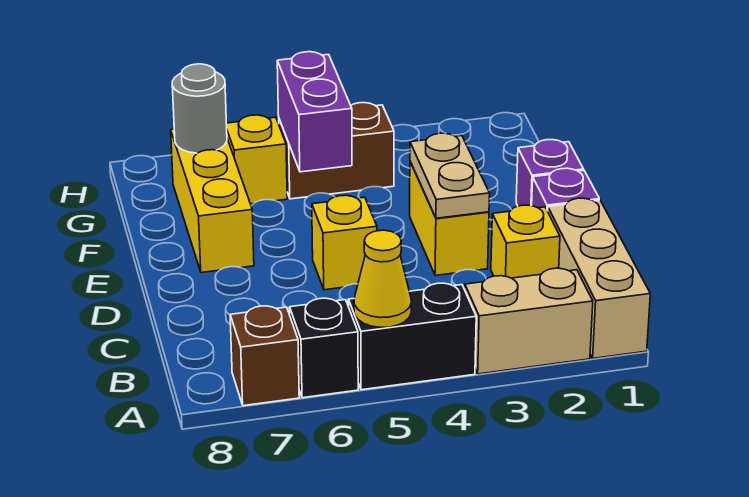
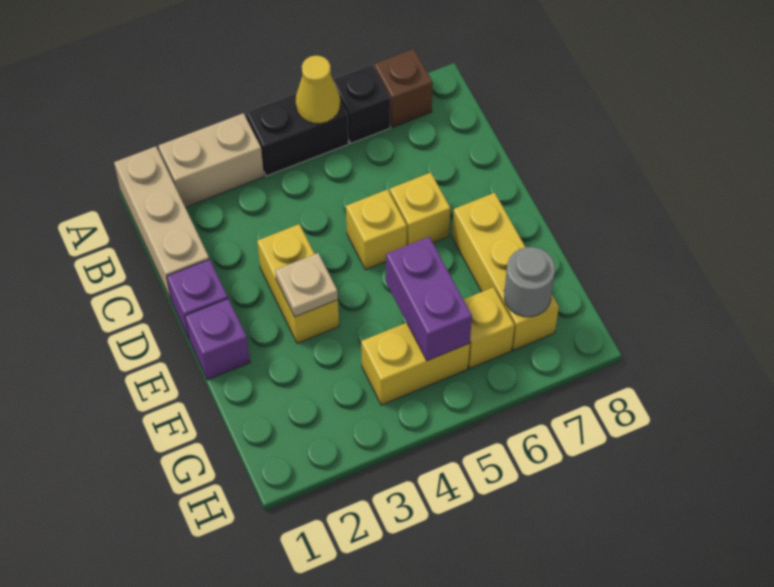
yellow 1x1 brick [491,205,560,278] -> yellow 1x1 brick moved to [390,173,451,246]
tan 1x2 plate [410,133,490,218] -> tan 1x1 plate [275,253,338,317]
brown 1x2 brick [279,103,394,199] -> yellow 1x2 brick [361,323,470,405]

